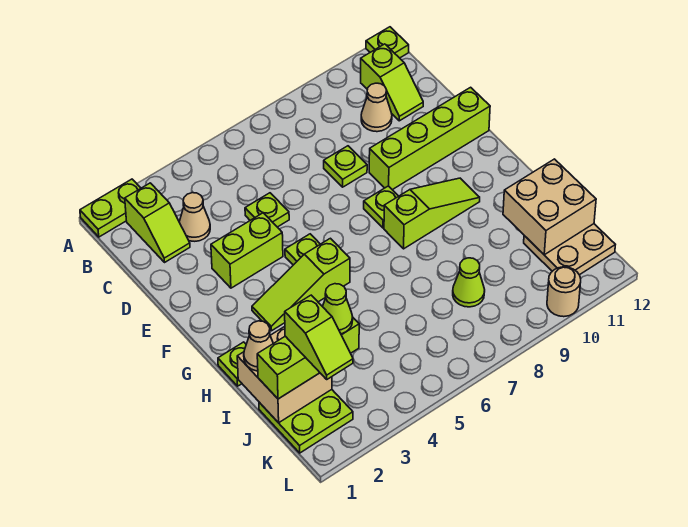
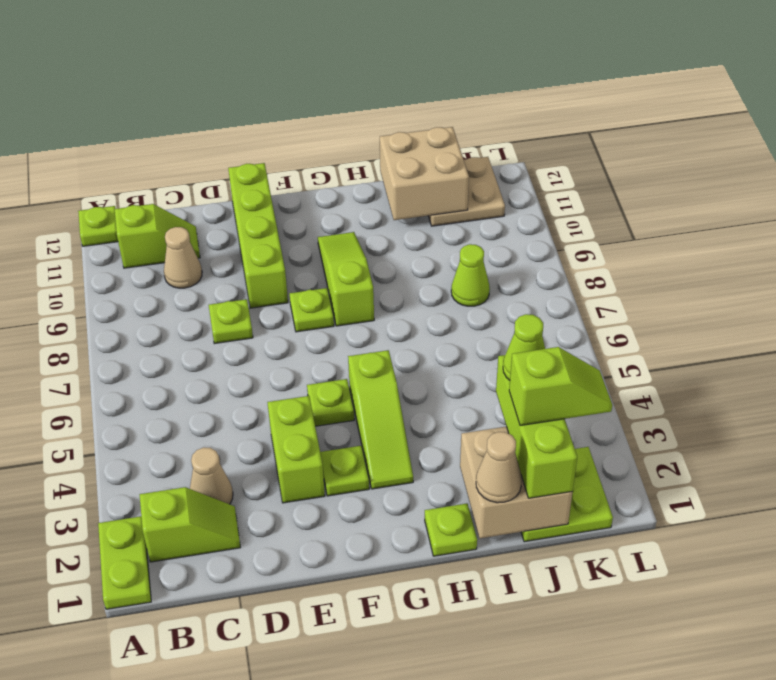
lime 1x1 plate [245,193,289,227] -> lime 1x1 plate moved to [320,446,369,496]
tan 1x1 round brick [547,267,581,317] -> none

